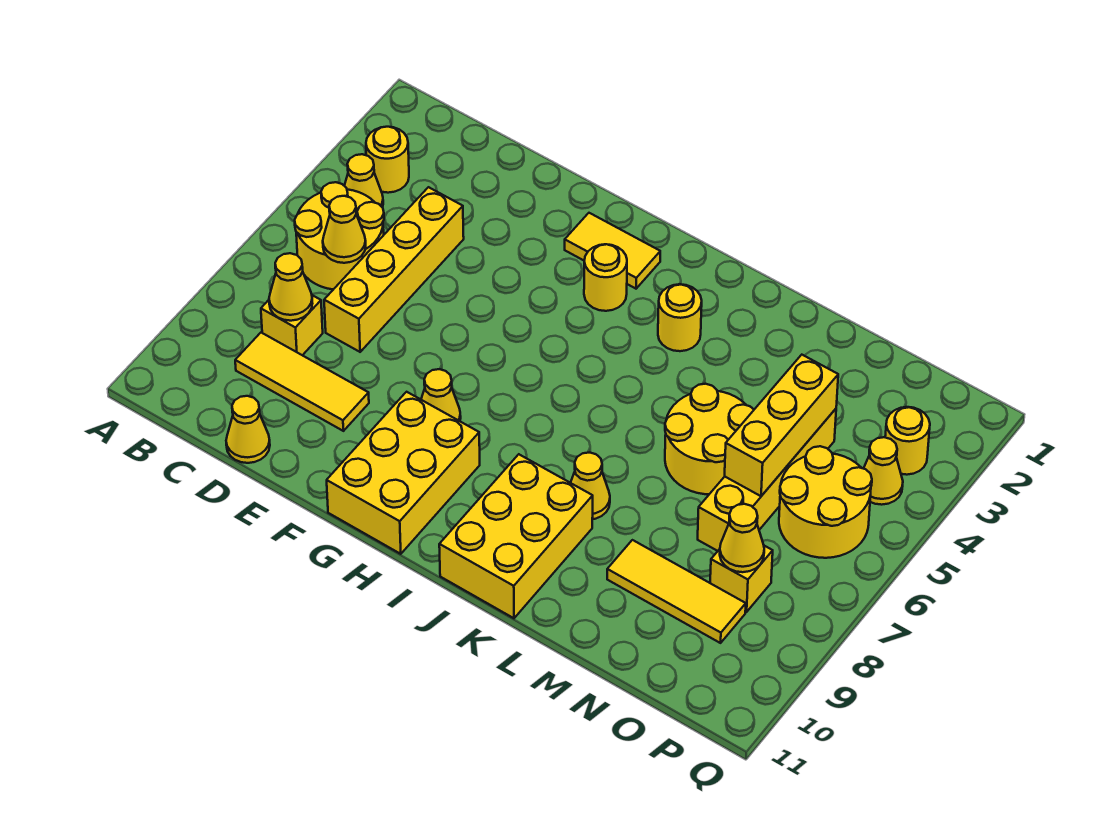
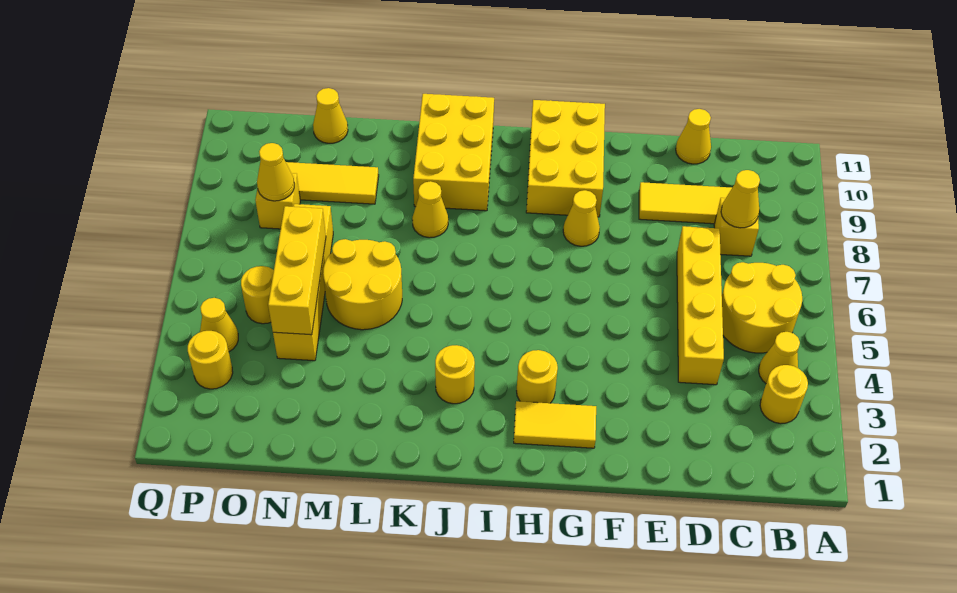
yellow 1x1 cone [323,196,366,263] -> yellow 1x1 cone moved to [313,88,348,143]
yellow 2x2 round brick [779,446,872,558] -> yellow 1x1 round brick [241,266,274,324]

